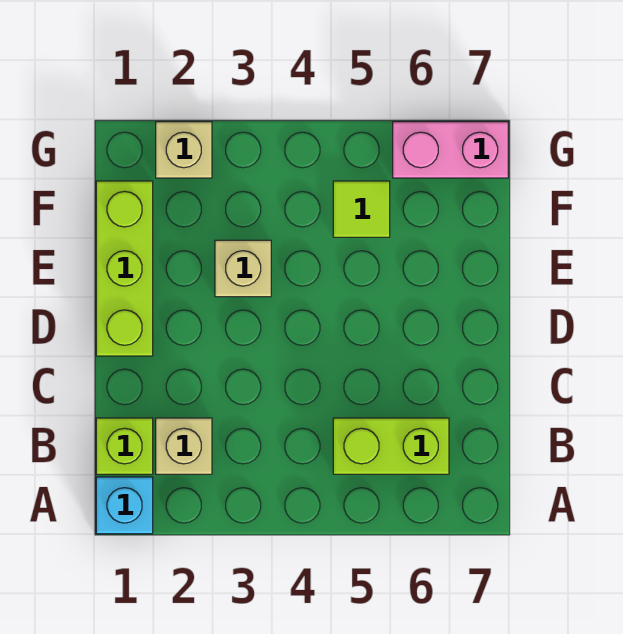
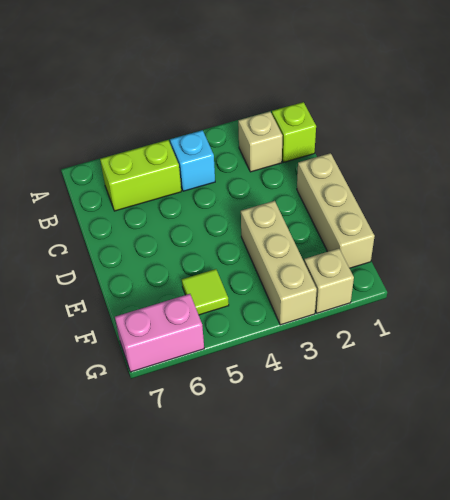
cyan 1x1 brick [96,477,153,534] -> cyan 1x1 brick moved to [170,130,215,191]
lime 1x3 brick [96,181,153,356] -> tan 1x3 brick [297,153,375,268]
tan 1x1 brick [215,240,271,297] -> tan 1x3 brick [240,201,317,325]

